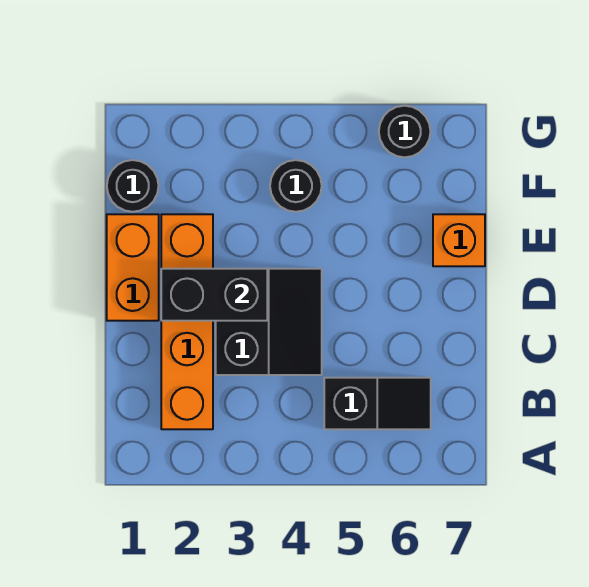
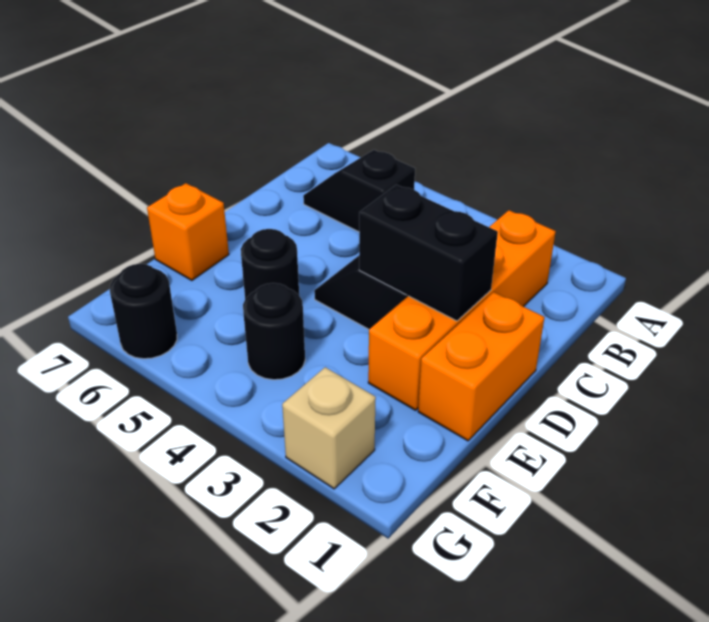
black 1x1 round brick [107,160,159,212] -> black 1x1 round brick moved to [241,229,299,299]
none -> tan 1x1 brick [282,367,376,489]

